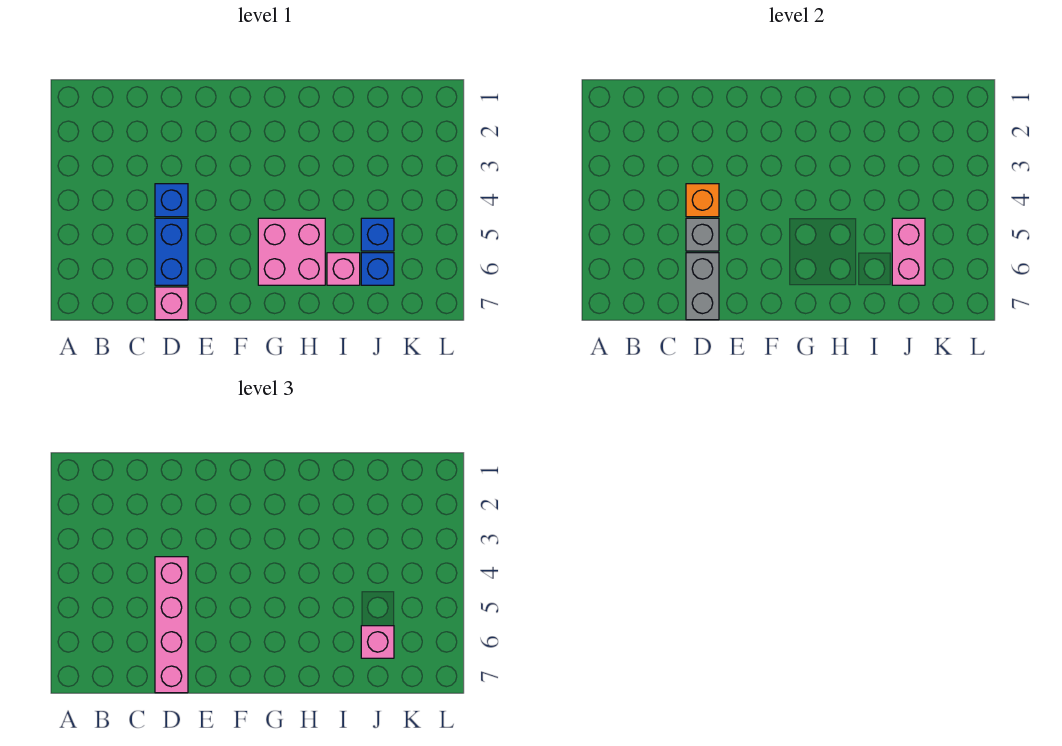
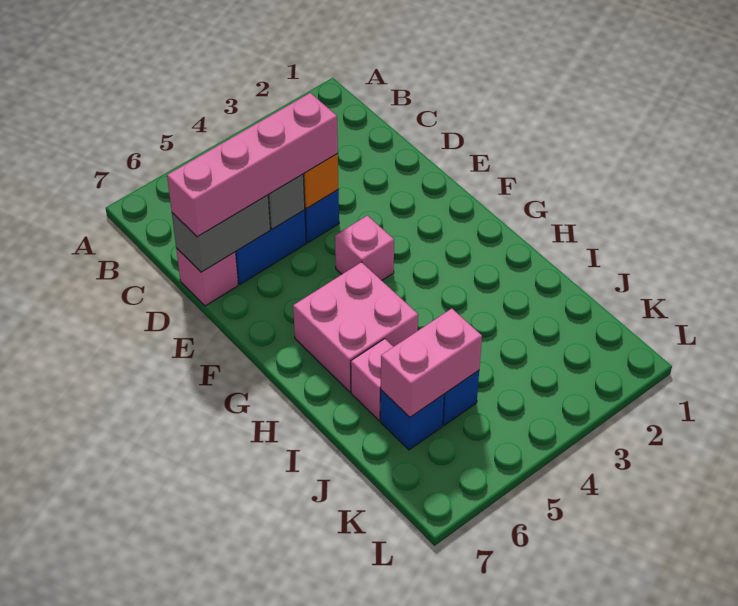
pink 1x1 brick [361,626,394,658] -> pink 1x1 brick moved to [335,216,394,280]

